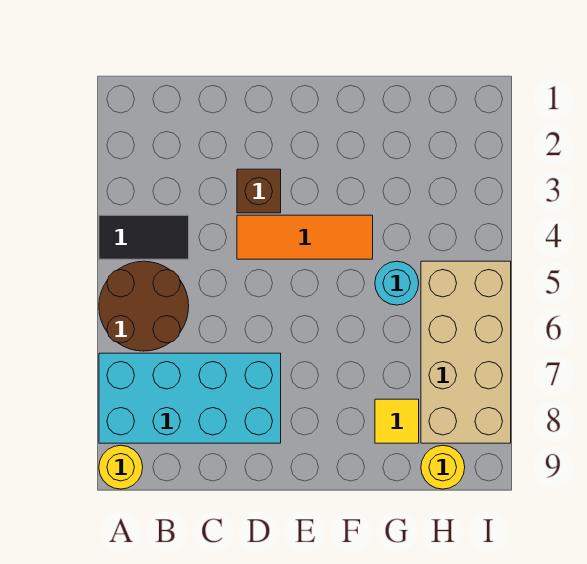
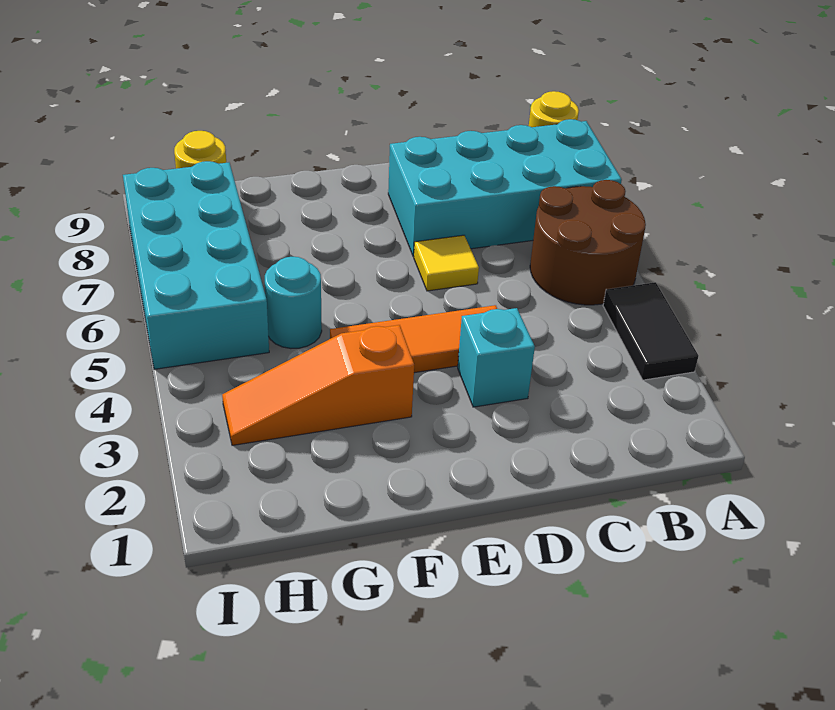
black 1x2 tile [99,215,189,259] -> black 1x2 tile turned to [603,282,698,380]
brown 1x1 brick [237,169,281,213] -> cyan 1x1 brick [458,308,535,407]
none -> orange 1x3 slope [222,325,414,445]
yellow 1x1 tile [375,399,419,443] -> yellow 1x1 tile moved to [414,235,479,291]
tan 2x4 brick [421,261,511,443] -> cyan 2x4 brick [123,161,269,369]

